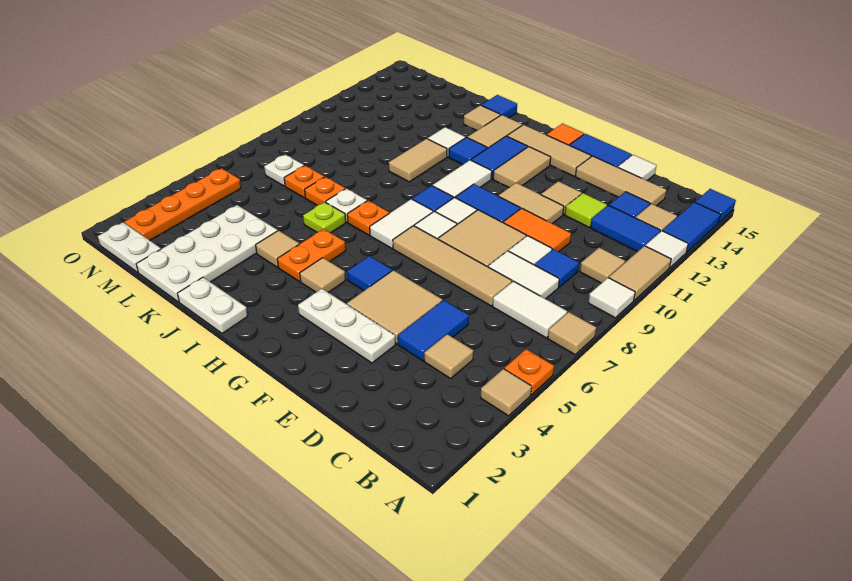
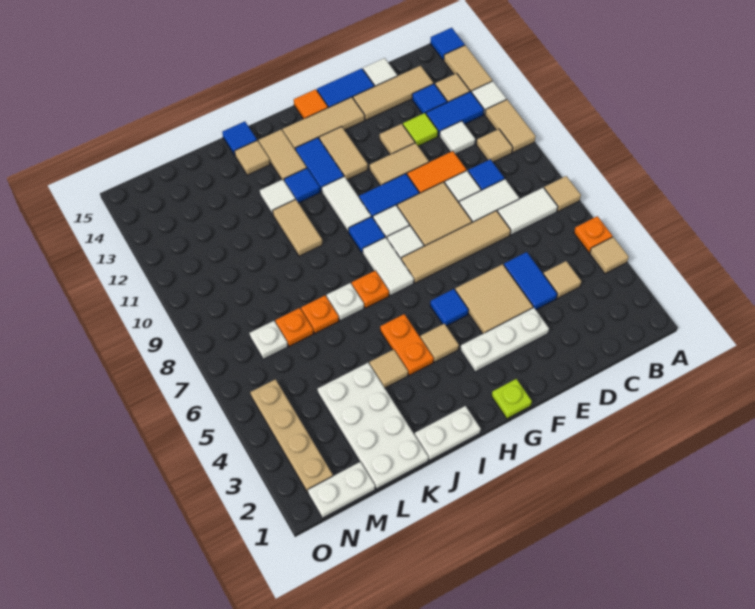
white 1x1 tile [588,278,635,318] -> white 1x1 tile moved to [440,121,475,154]
blue 1x2 tile [662,202,720,252] -> tan 1x2 tile [444,45,492,93]
lime 1x1 plate [303,202,346,233] -> lime 1x1 plate moved to [492,379,532,419]
orange 1x4 plate [125,168,241,240] -> tan 1x4 plate [250,379,333,493]

